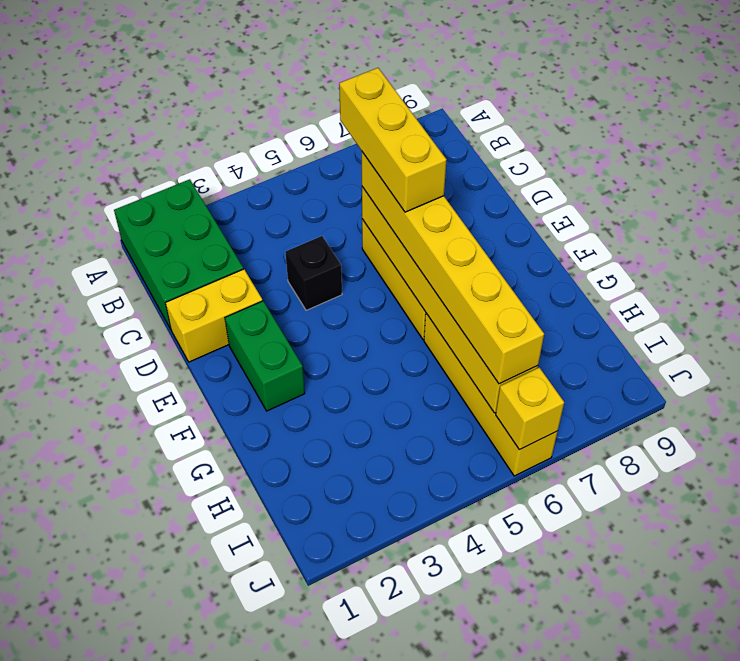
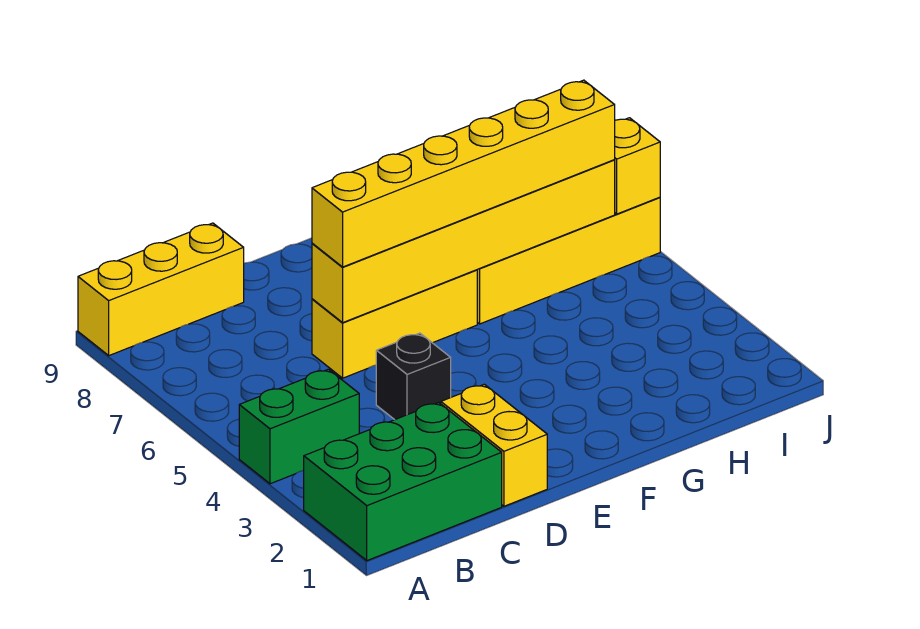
yellow 1x3 brick [339,68,447,212] -> yellow 1x3 brick moved to [78,223,244,355]
green 1x2 brick [225,301,305,411] -> green 1x2 brick moved to [239,369,359,484]

